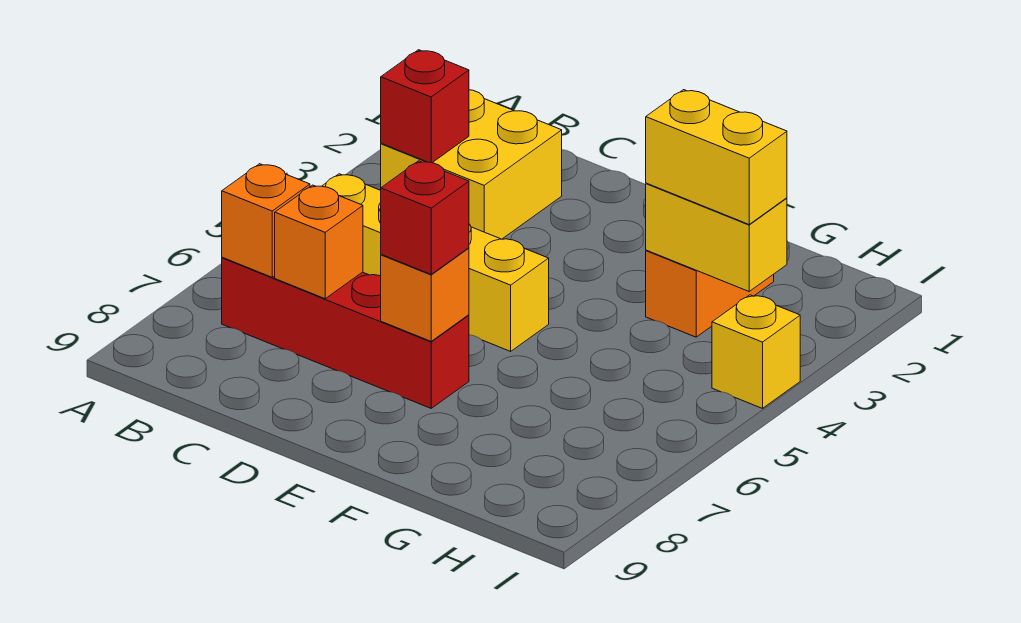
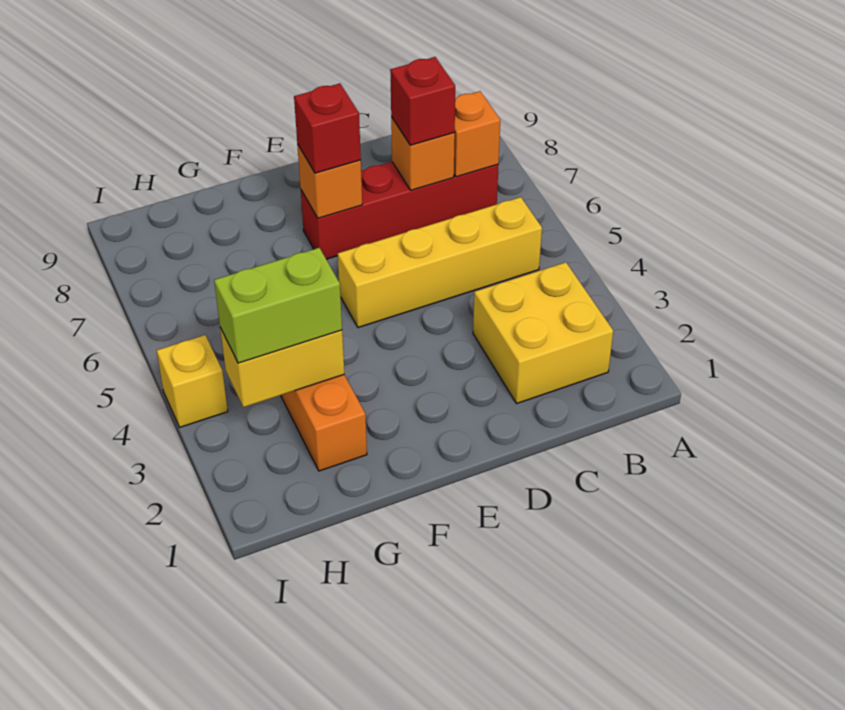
red 1x1 brick [381,50,469,163] -> red 1x1 brick moved to [390,57,455,145]
yellow 1x2 brick [646,90,787,224] -> lime 1x2 brick [214,248,342,363]

